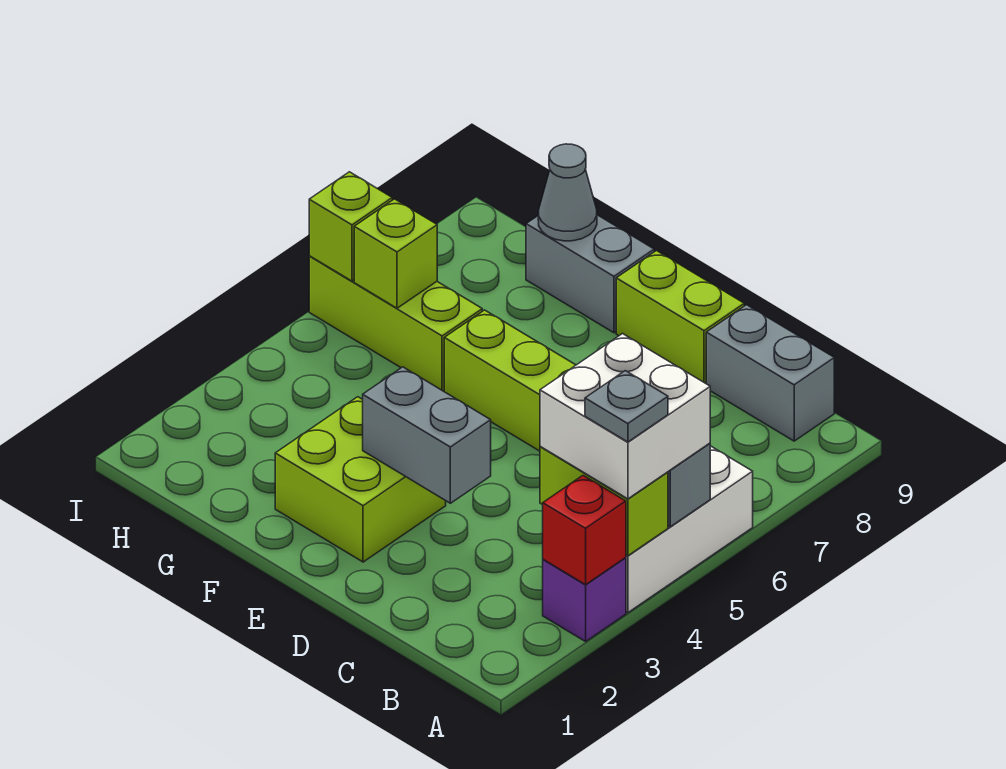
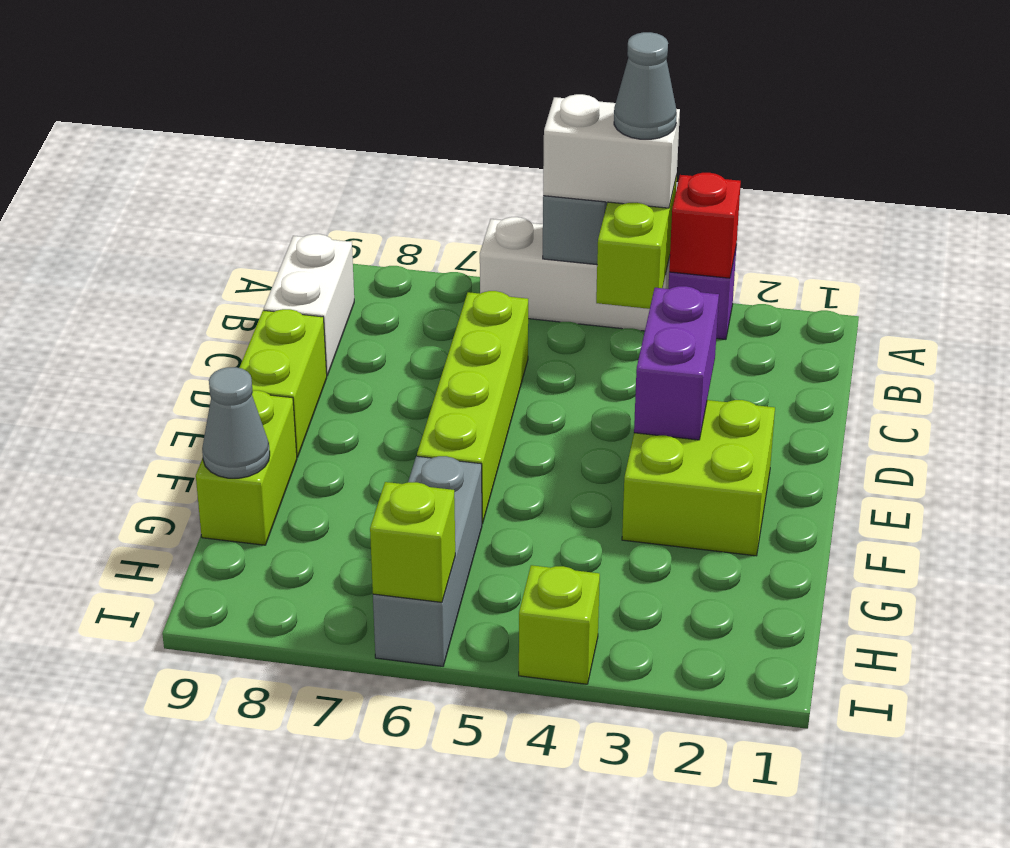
white 2x2 brick [540,334,710,499] -> white 1x2 brick [543,94,680,208]
grey 1x1 plate [585,371,668,442] -> grey 1x1 cone [614,32,677,139]
grey 1x2 brick [706,305,834,441] -> white 1x2 brick [264,234,354,376]
grey 1x2 brick [363,367,491,503] -> purple 1x2 brick [634,286,719,440]
grey 1x2 brick [526,215,654,333] -> lime 1x2 brick [196,390,297,545]
lime 1x3 brick [309,256,482,391] -> grey 1x3 brick [373,456,482,666]
lime 1x1 brick [354,199,437,308] -> lime 1x1 brick moved to [519,565,600,684]

